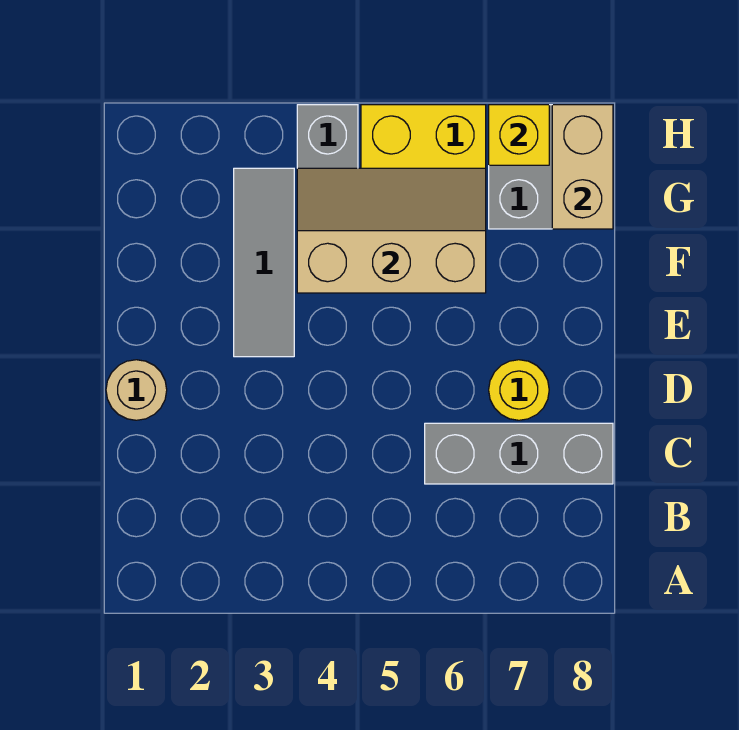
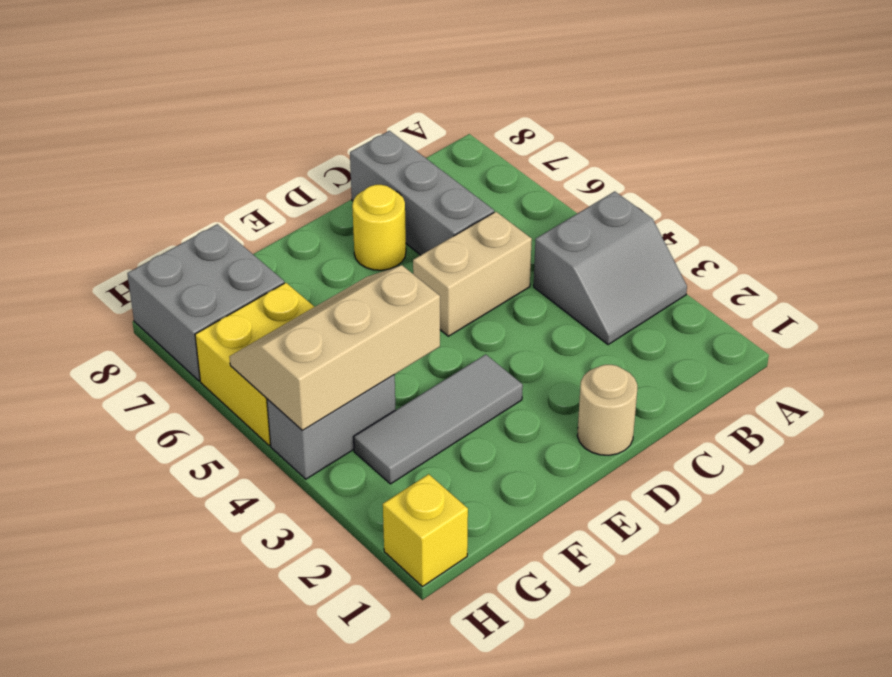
none -> grey 2x2 slope [534,191,687,345]
tan 2x3 slope [297,168,486,293] -> tan 2x3 slope turned to [229,265,440,430]
tan 1x2 brick [552,105,613,229] -> tan 1x2 brick moved to [413,212,532,336]
yellow 1x1 brick [489,105,549,165] -> yellow 1x1 brick moved to [383,474,468,587]

